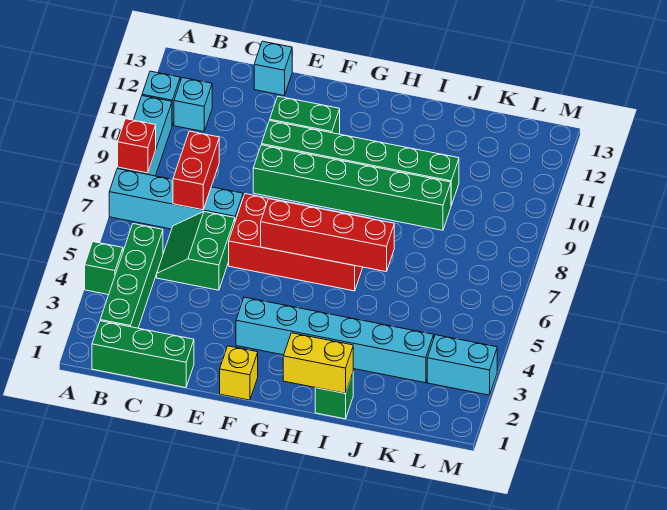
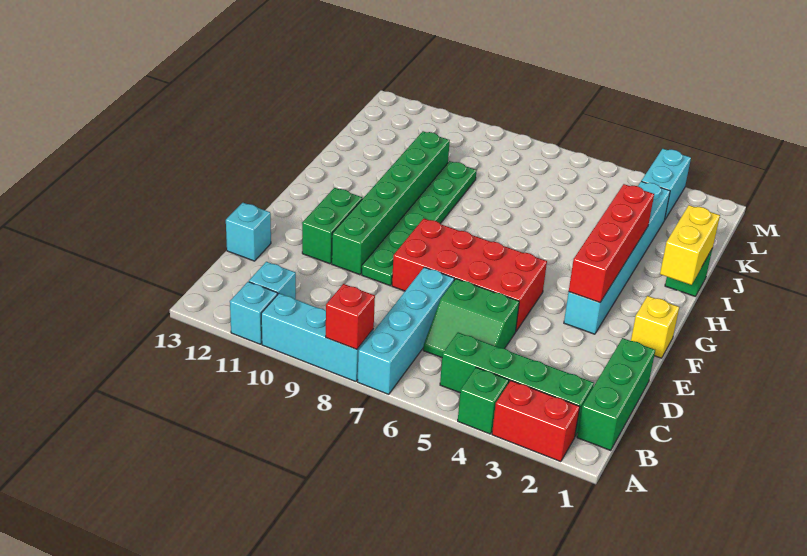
red 1x2 brick [173,131,219,210] -> red 1x2 brick moved to [492,381,580,462]
red 2x4 brick [229,194,371,291] -> red 2x4 brick turned to [392,219,547,331]
green 1x6 brick [253,145,451,230] -> green 1x6 plate [362,161,477,286]
red 1x4 brick [261,199,394,272] -> red 1x4 brick moved to [569,184,654,303]

